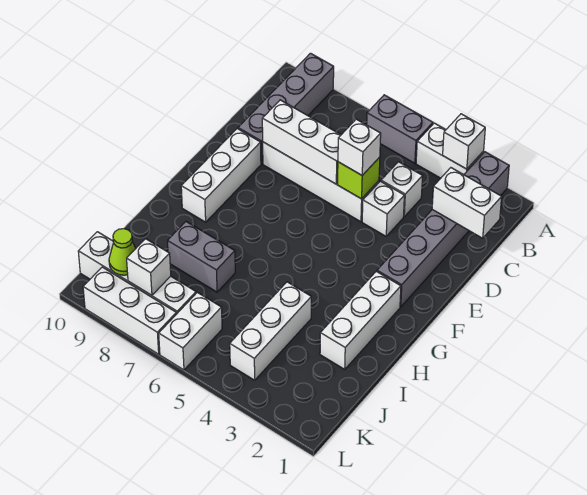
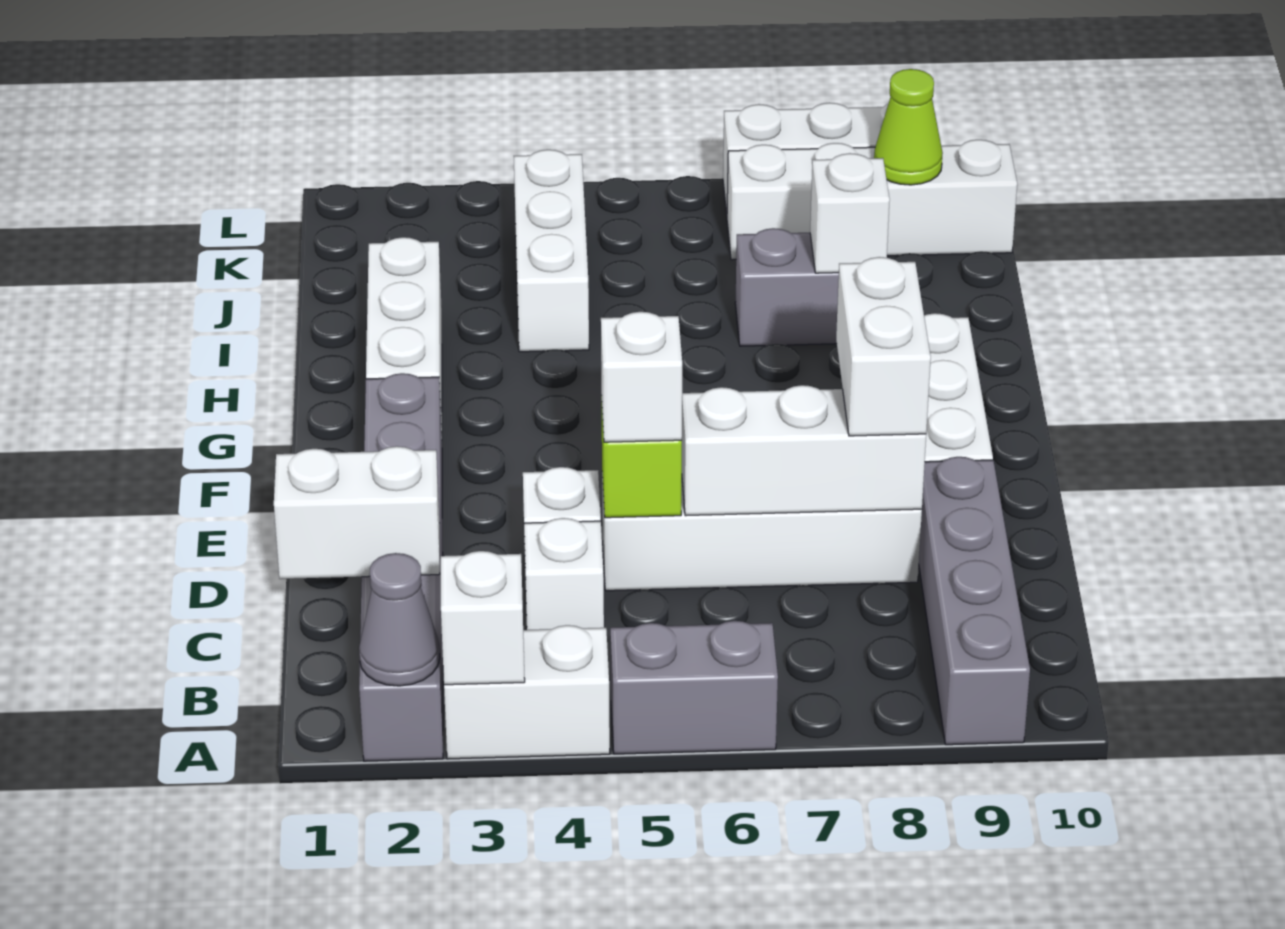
none -> grey 1x1 cone [359,553,440,686]
white 1x2 brick [159,292,222,370] -> white 1x2 brick moved to [836,257,931,436]
white 1x1 brick [127,239,171,295] -> white 1x1 brick moved to [810,153,890,273]

